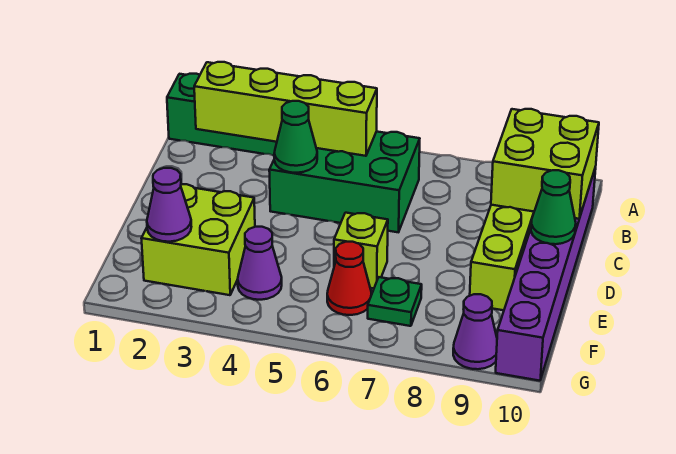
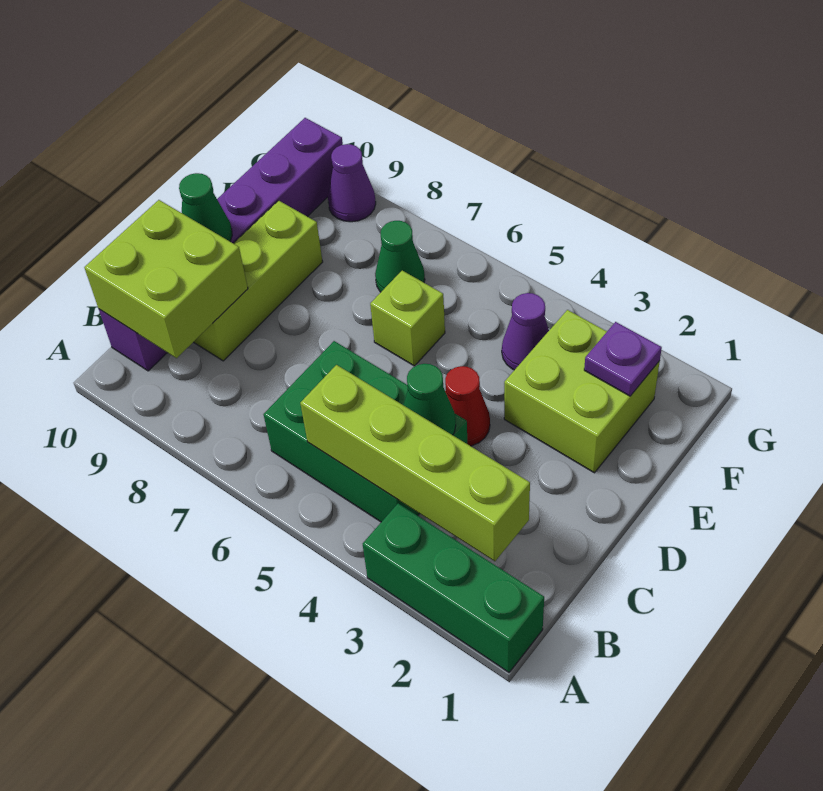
purple 1x1 cone [147,168,191,242] -> purple 1x1 plate [584,322,662,396]
red 1x1 cone [327,242,372,315] -> red 1x1 cone moved to [445,366,490,446]
green 1x1 plate [368,277,422,326] -> green 1x1 cone [375,221,425,292]

